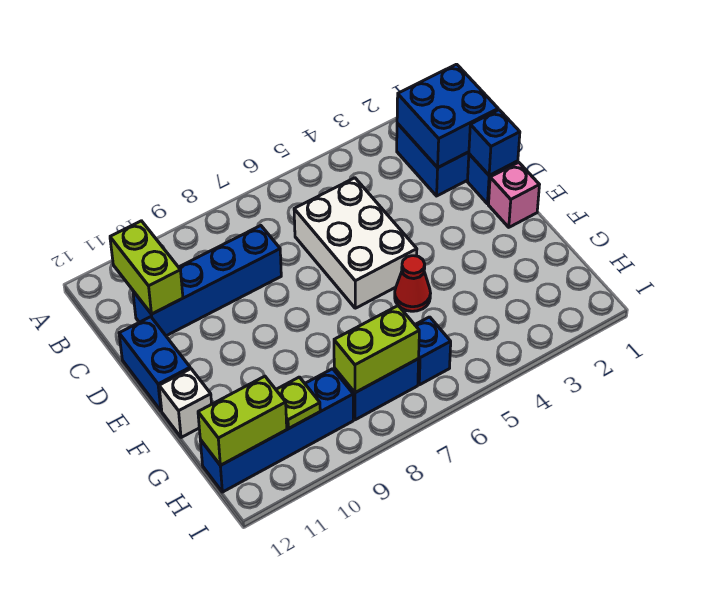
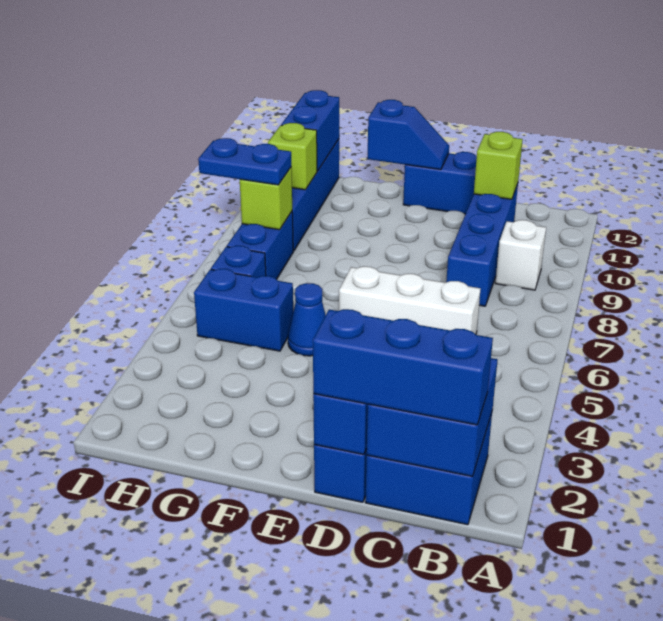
none -> blue 1x3 brick [313,309,493,425]
lime 1x2 brick [110,221,183,314] -> lime 1x1 brick [474,132,523,199]
white 2x3 brick [294,178,417,308] -> white 1x3 brick [339,266,480,334]
pink 1x1 brick [489,162,539,227] -> none
none -> blue 1x2 slope [368,100,449,170]
red 1x1 cone [395,256,431,311] -> blue 1x1 cone [288,283,326,356]
white 1x1 brick [159,369,212,438] -> white 1x1 brick moved to [495,220,546,290]
none -> blue 1x2 brick [194,269,293,351]
lime 1x2 brick [334,306,419,393] -> lime 1x1 brick [240,167,292,230]
none -> blue 1x2 plate [198,138,291,185]
lime 1x1 plate [276,377,320,429] -> lime 1x1 brick [268,123,317,190]
lime 1x2 brick [198,376,287,465] -> blue 1x2 brick [281,90,339,171]

